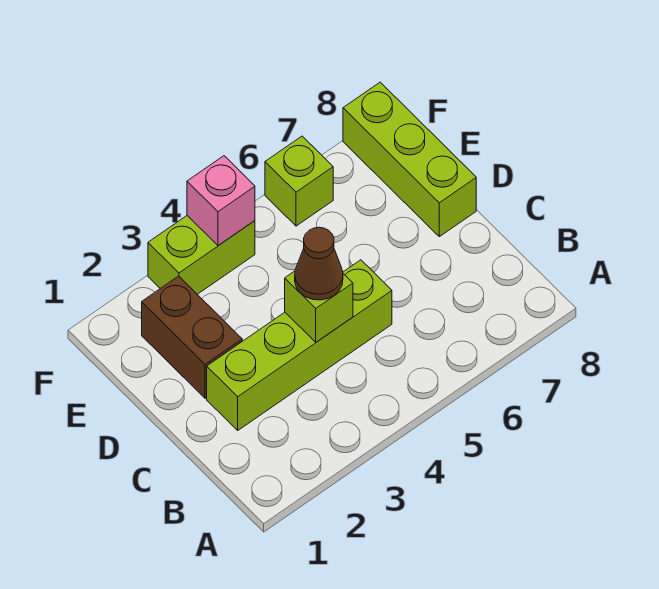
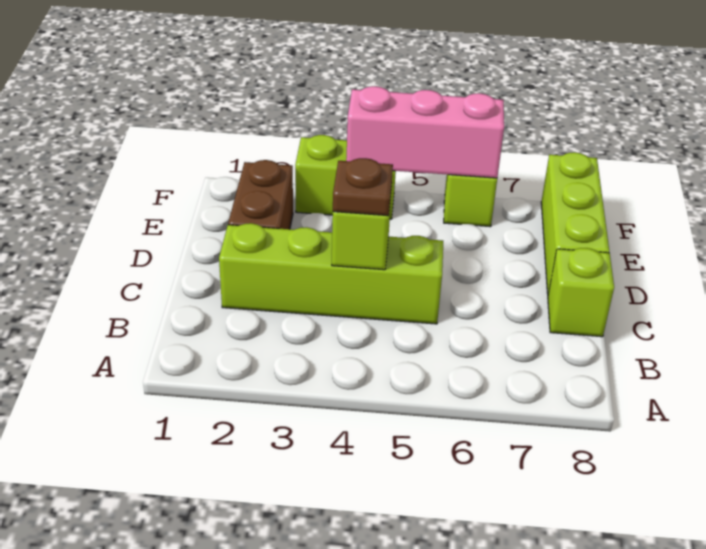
brown 1x1 cone [295,227,343,300] -> brown 1x1 plate [333,158,393,216]
none -> lime 1x1 brick [548,248,614,337]
pink 1x1 brick [187,156,255,246] -> pink 1x3 brick [346,86,504,178]

